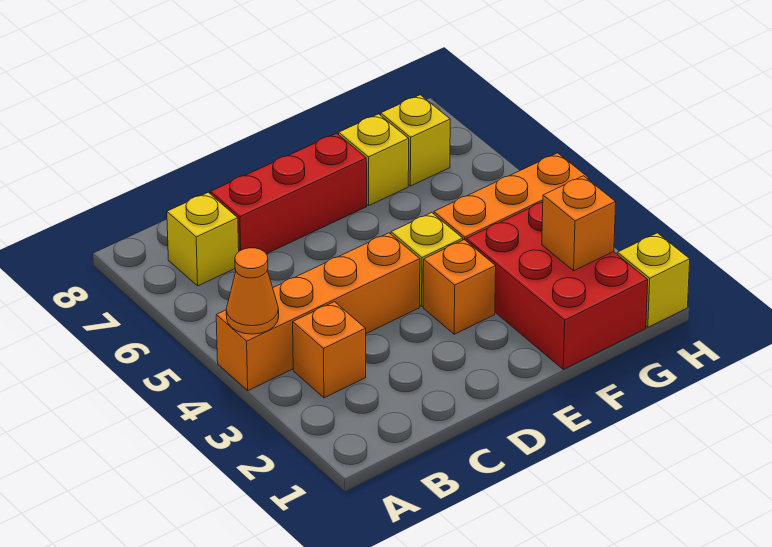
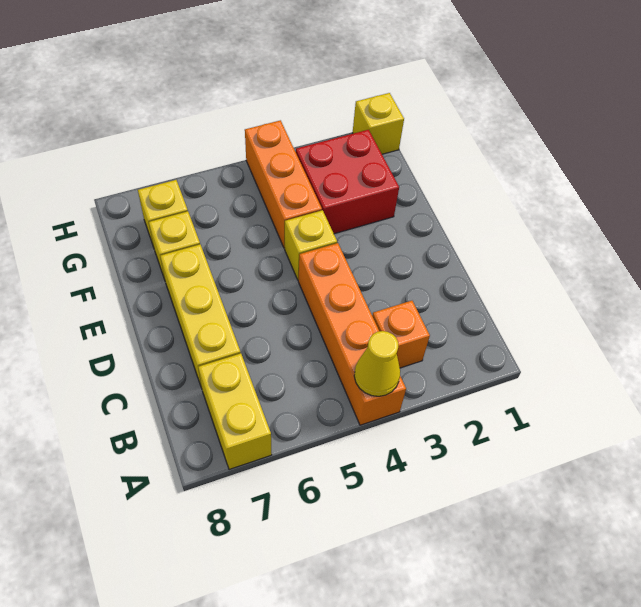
orange 1x1 cone [226,248,279,334] -> yellow 1x1 cone [354,331,400,396]
yellow 1x1 brick [167,192,239,286] -> yellow 1x2 brick [198,353,272,470]
red 1x3 brick [210,133,367,254] -> yellow 1x3 brick [160,245,241,388]
orange 1x1 brick [423,240,496,334] -> none
red 2x3 brick [466,202,648,369] -> red 2x2 brick [296,130,399,234]
orange 1x1 brick [542,176,616,271] -> none

